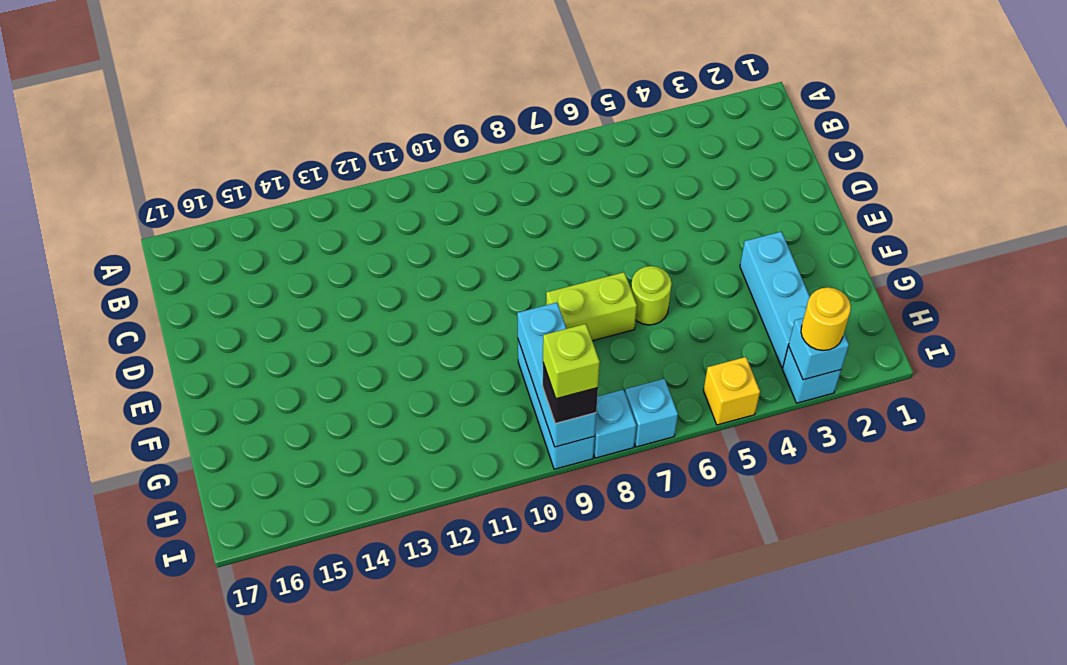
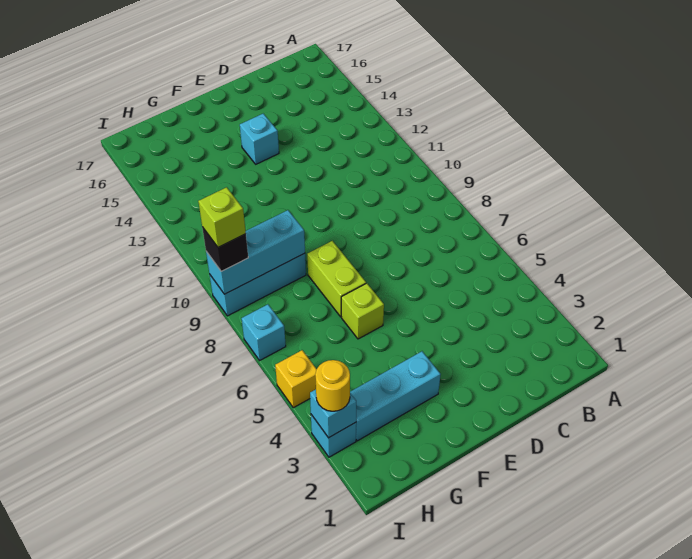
lime 1x1 round brick [631,266,672,325] -> lime 1x1 brick [341,283,384,339]
cyan 1x1 brick [594,390,636,458] -> cyan 1x1 brick moved to [240,114,279,164]

